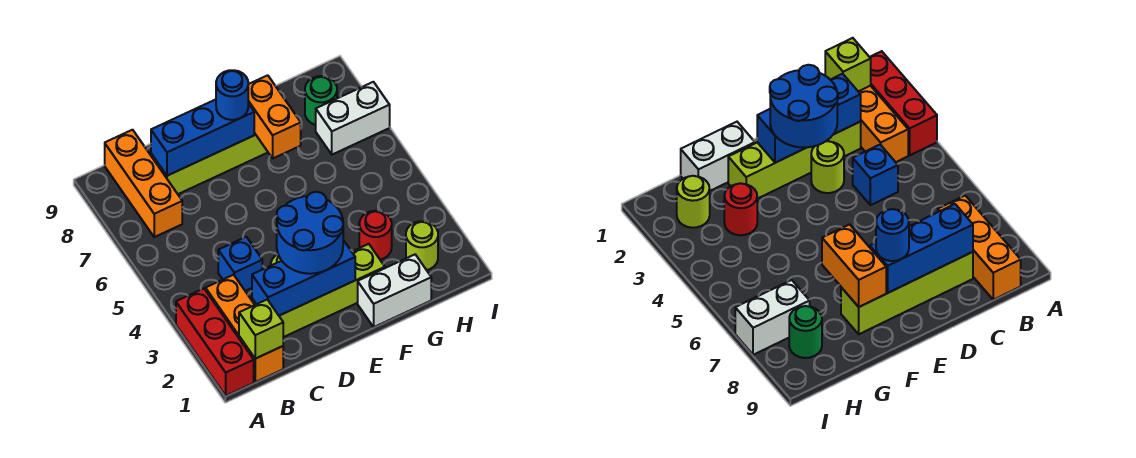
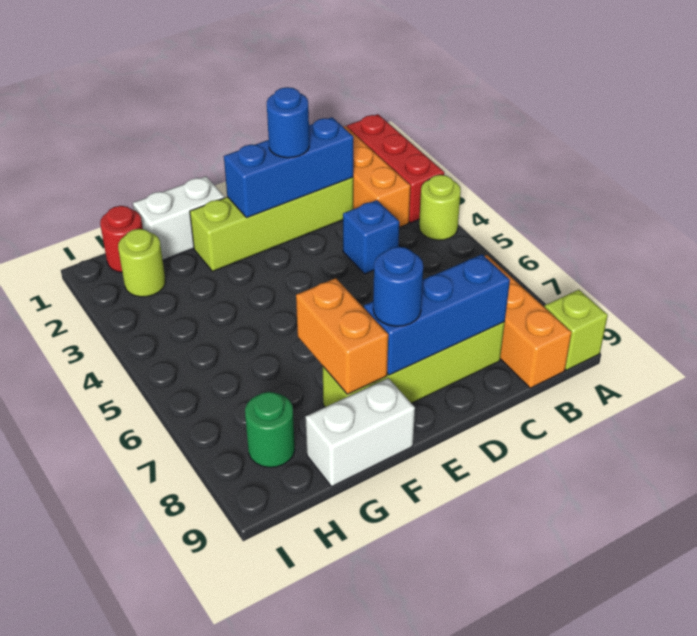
lime 1x1 brick [239,300,283,359] -> lime 1x1 brick moved to [545,290,608,370]
blue 2x2 round brick [277,192,343,274] -> blue 1x1 round brick [267,87,309,158]
lime 1x1 round brick [811,141,844,193] -> lime 1x1 round brick moved to [419,175,461,240]
red 1x1 round brick [359,211,392,260] -> red 1x1 round brick moved to [100,206,143,272]
white 1x2 brick [316,82,390,155] -> white 1x2 brick moved to [305,378,415,487]

